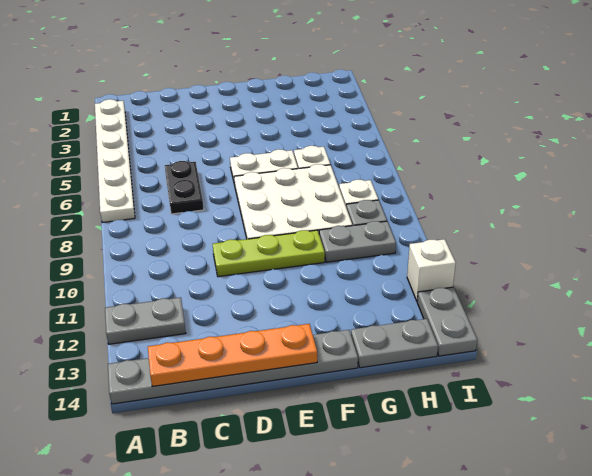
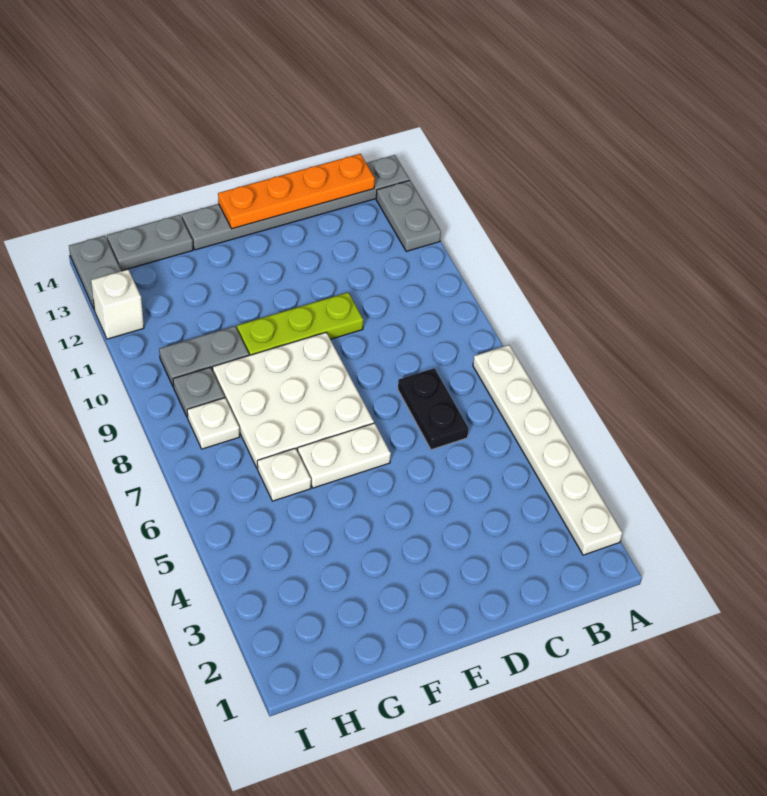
grey 1x2 plate [105,297,186,344] -> grey 1x2 plate turned to [376,180,441,251]

